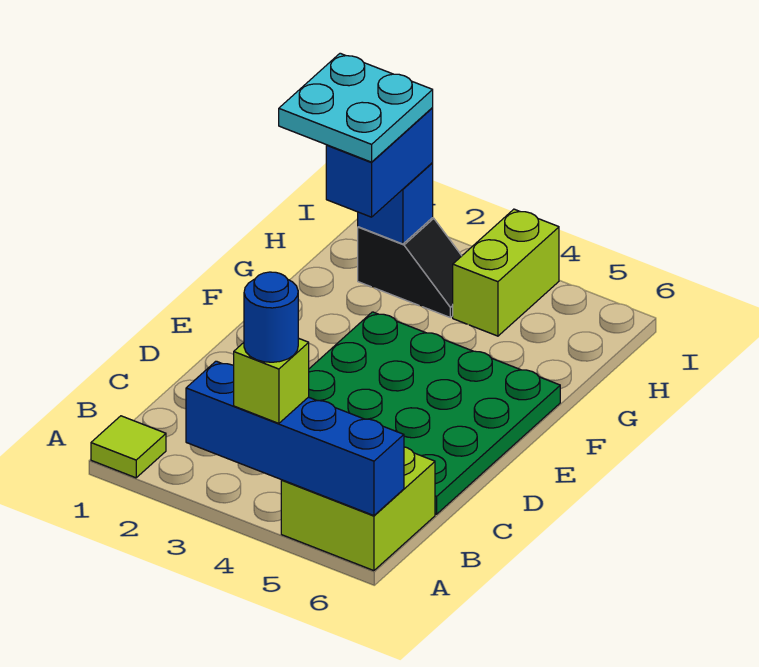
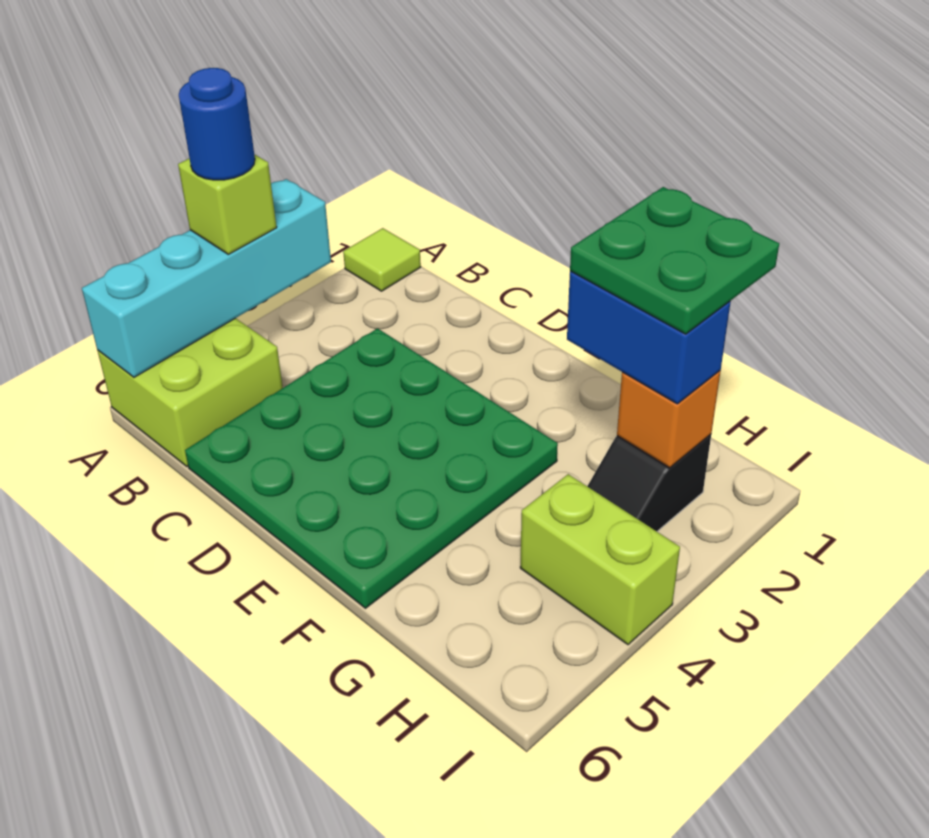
blue 1x4 brick [186,361,404,516] -> cyan 1x4 brick [82,179,331,377]
cyan 2x2 plate [279,53,433,162] -> green 2x2 plate [570,187,779,334]
blue 1x1 brick [358,163,433,244] -> orange 1x1 brick [617,371,720,468]

